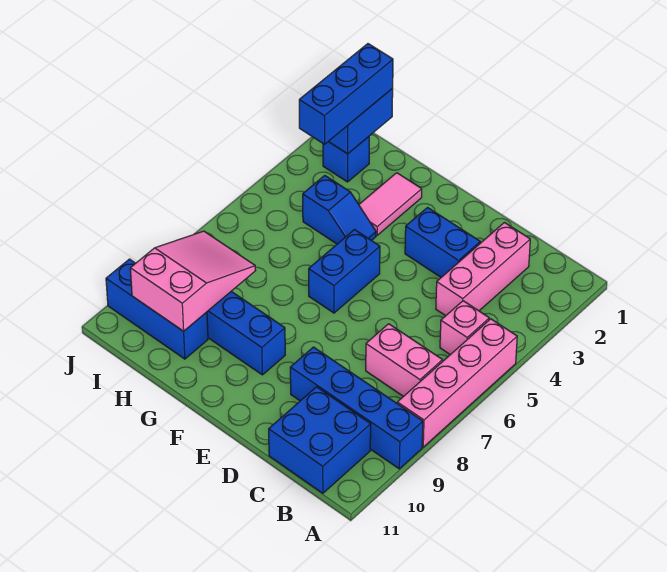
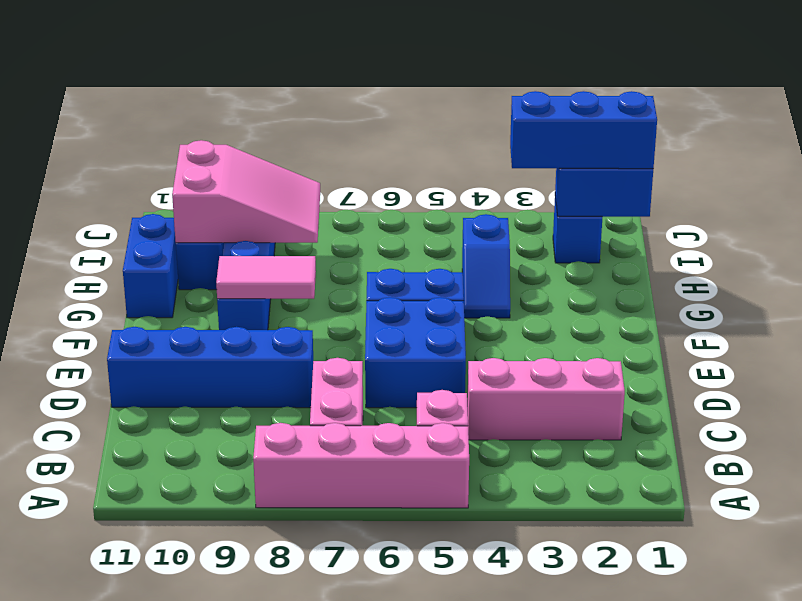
blue 1x4 brick [290,347,423,469] -> blue 1x4 brick turned to [107,327,313,408]
blue 2x2 brick [269,387,371,493] -> blue 2x2 brick moved to [365,297,466,408]
blue 1x2 brick [405,208,480,277] -> blue 1x2 brick moved to [123,214,178,318]
pink 1x2 tile [359,173,422,235] -> pink 1x2 tile moved to [216,256,316,299]

